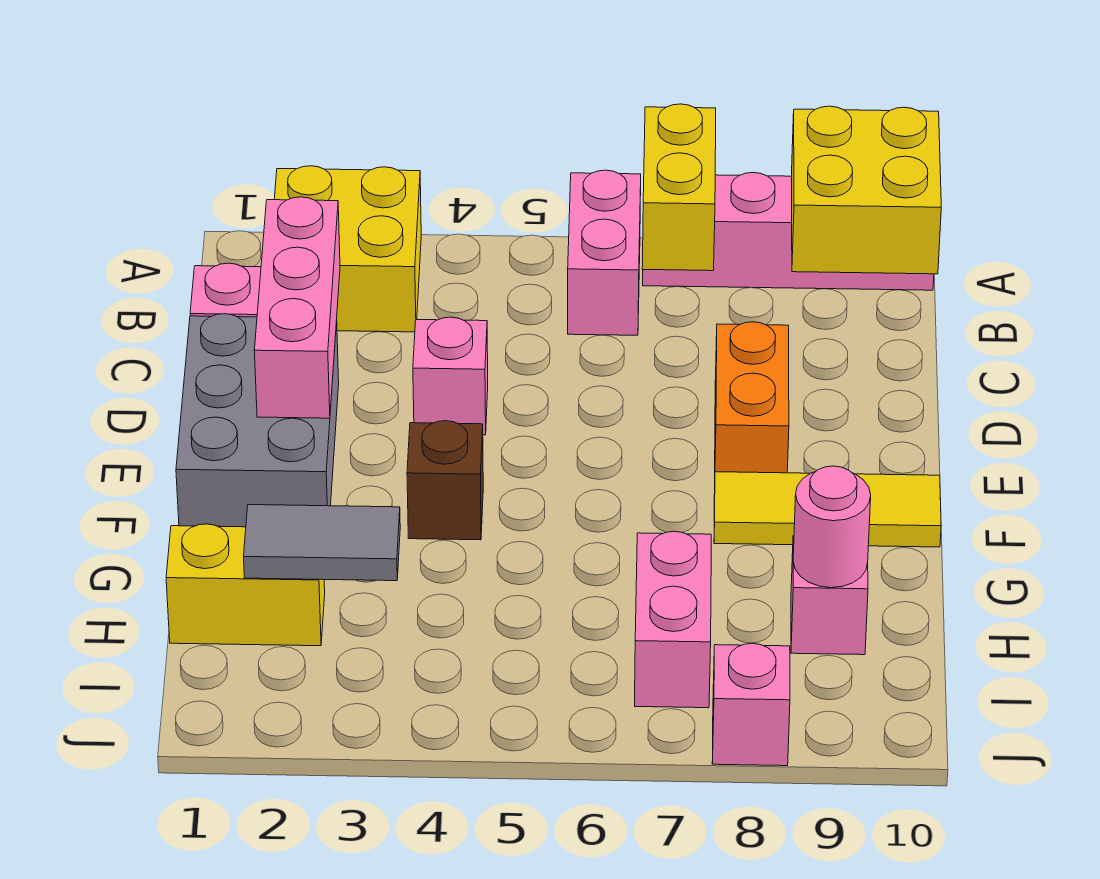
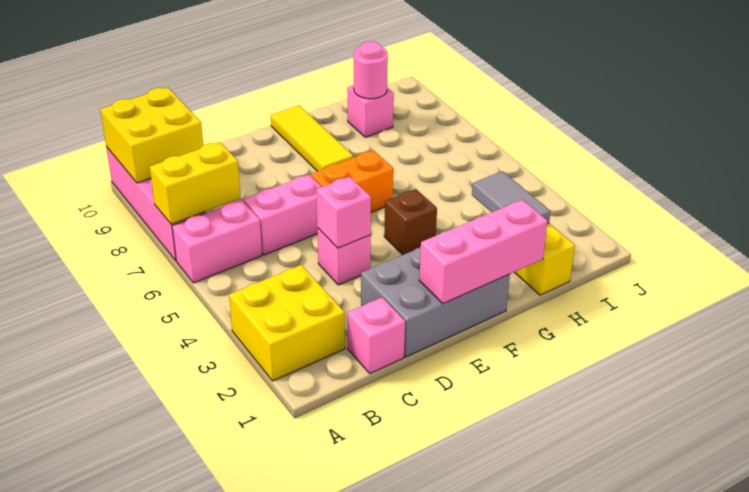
pink 1x3 brick [254,197,340,418] -> pink 1x3 brick moved to [419,200,548,304]
orange 1x2 brick [715,322,789,473] -> orange 1x2 brick moved to [311,151,393,212]
pink 1x2 brick [635,531,711,708] -> pink 1x2 brick moved to [243,175,321,255]
pink 1x1 brick [712,643,790,766] -> pink 1x1 brick moved to [316,177,371,248]

